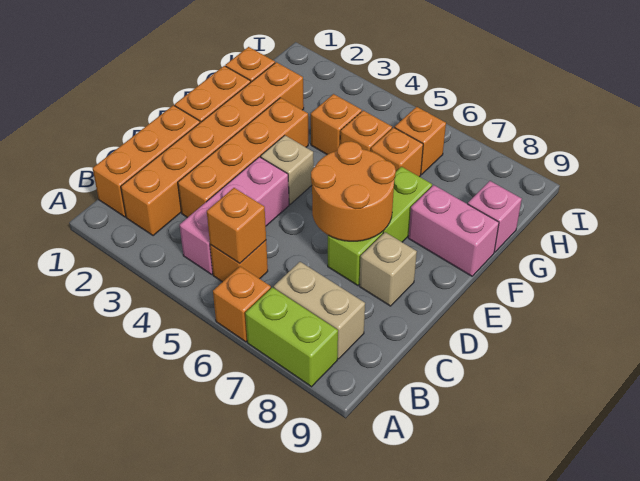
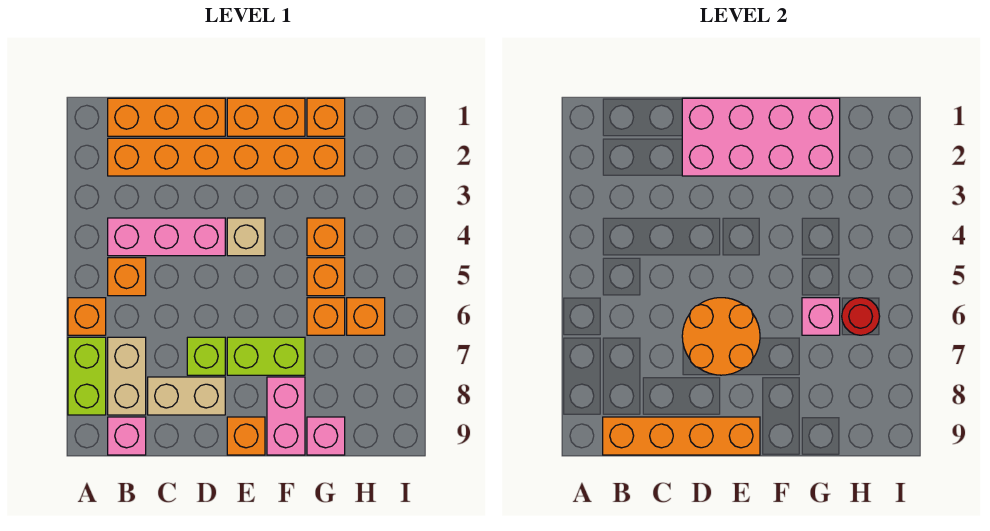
orange 1x1 brick [207,188,266,263] -> orange 1x1 brick moved to [227,417,265,455]
none -> pink 1x1 brick [108,417,146,455]
orange 1x4 brick [178,98,308,218] -> orange 1x4 brick moved to [603,417,760,455]
none -> pink 2x4 brick [682,98,840,176]
tan 1x1 brick [359,232,417,306] -> tan 1x2 brick [148,377,225,415]
none -> pink 1x1 brick [802,298,840,335]
none -> red 1x1 round brick [842,298,880,335]

